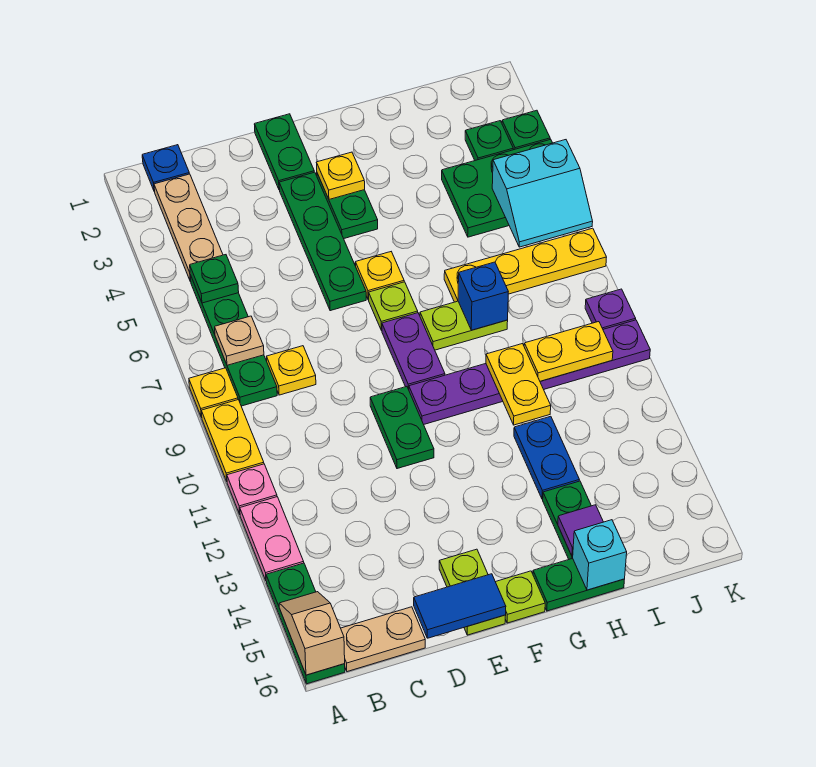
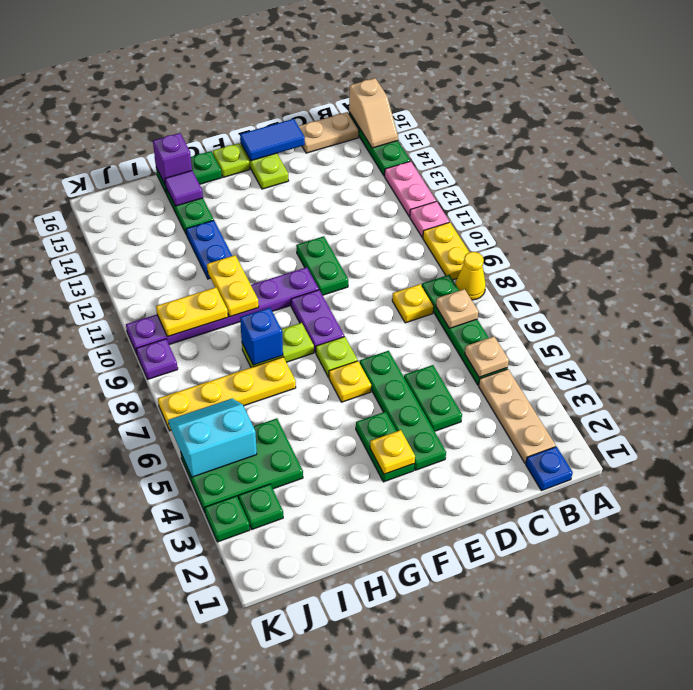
yellow 1x1 plate [189,368,238,417] -> yellow 1x1 cone [455,252,486,300]
green 1x1 plate [190,255,239,303] -> tan 1x1 plate [465,336,509,377]
green 1x2 plate [254,114,314,190] -> green 1x2 plate moved to [404,365,462,431]
cyan 1x1 brick [572,520,627,590] -> purple 1x1 brick [153,133,192,185]

